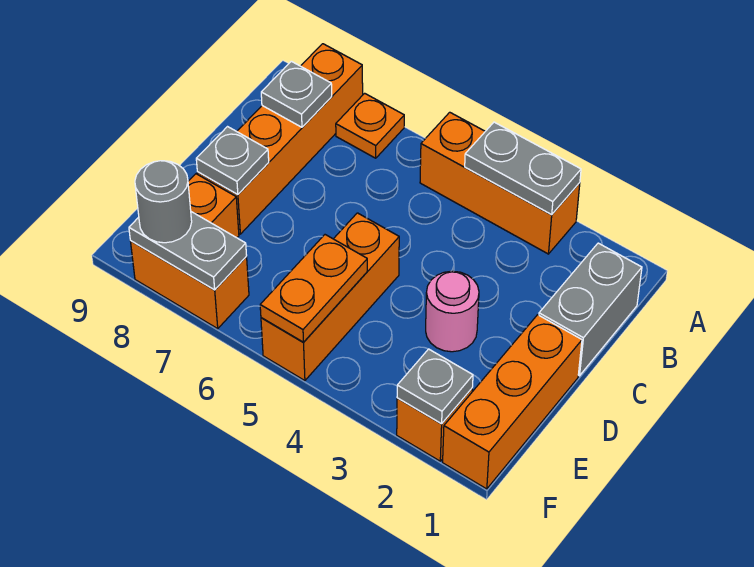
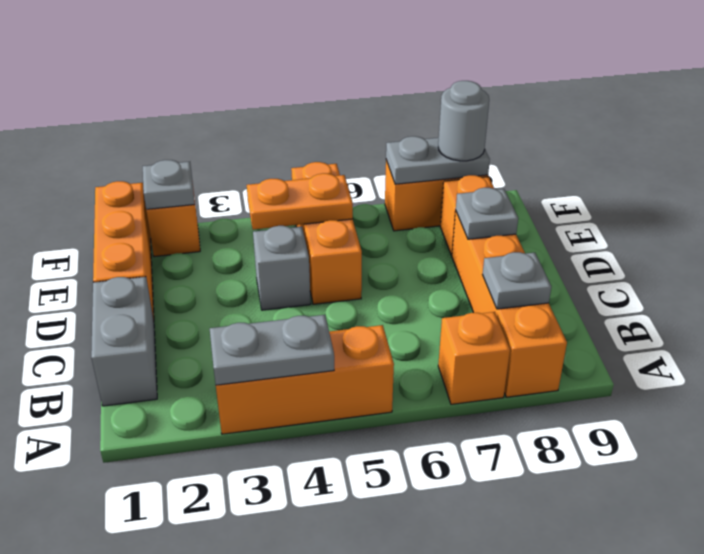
orange 1x1 plate [336,93,404,158] -> orange 1x1 brick [438,312,510,404]
pink 1x1 round brick [426,271,479,352] -> none
none -> grey 1x1 brick [253,226,311,310]
orange 1x2 plate [260,235,367,342] -> orange 1x2 plate turned to [247,173,353,230]

